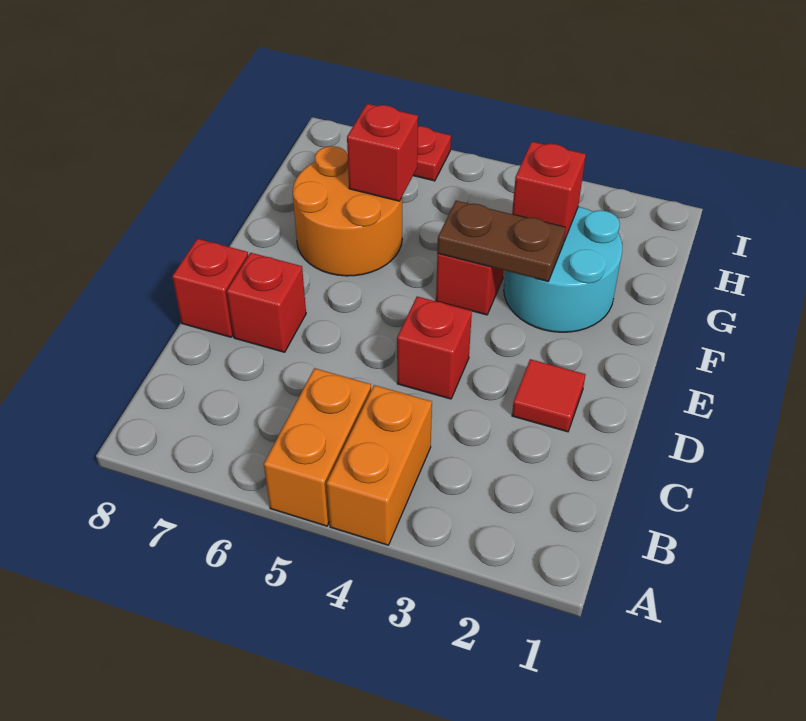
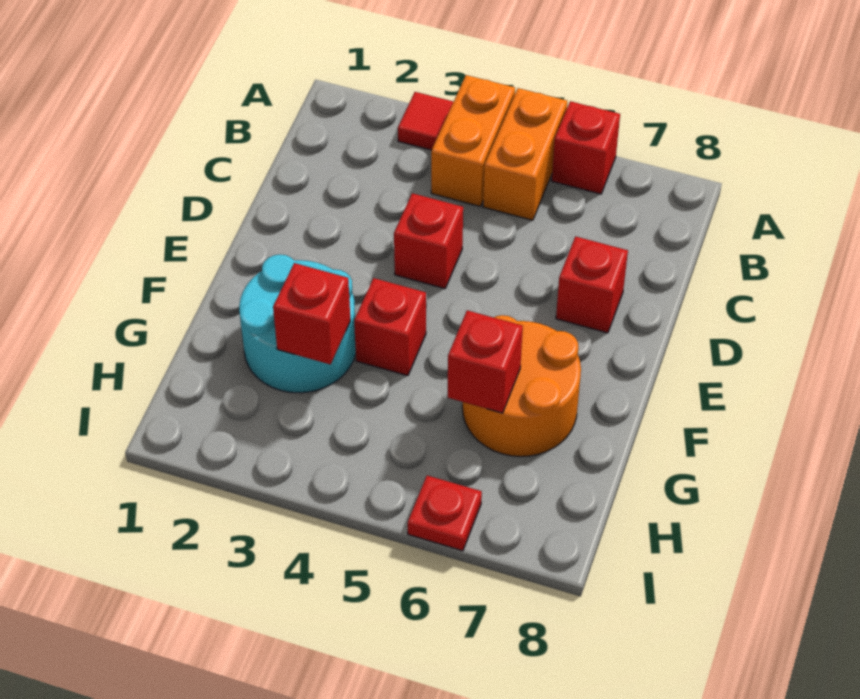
red 1x1 tile [512,359,586,432] -> red 1x1 tile moved to [398,92,453,150]
red 1x1 brick [172,239,248,337] -> red 1x1 brick moved to [552,101,620,194]
brown 1x2 plate [437,201,566,281] -> none

